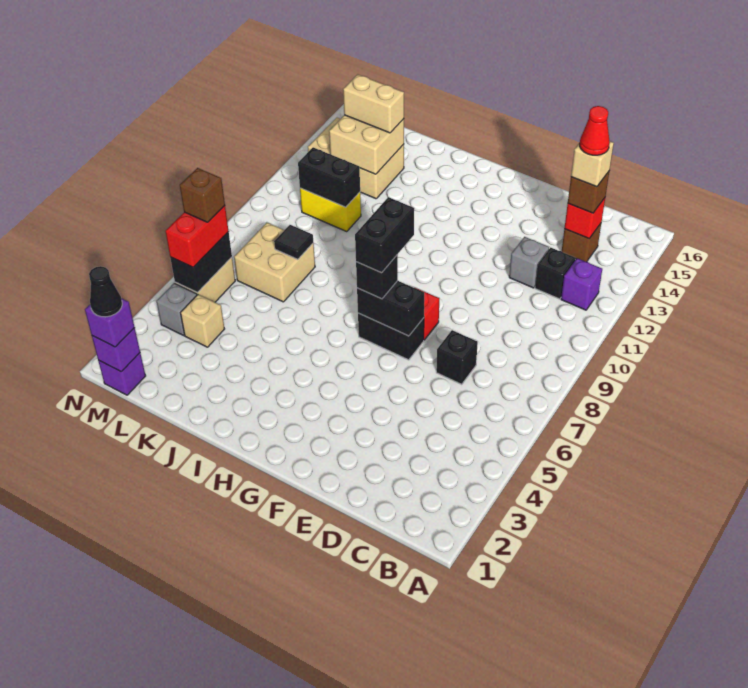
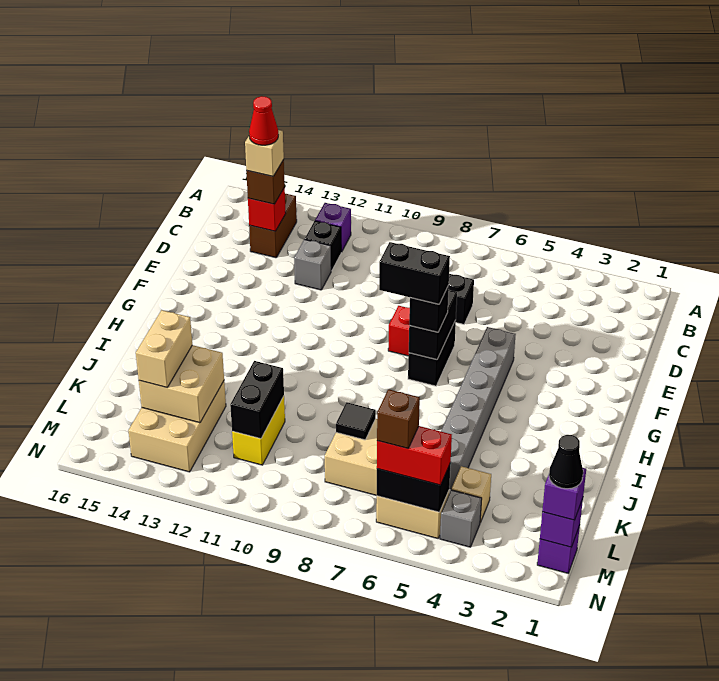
brown 1x1 brick [562,224,601,262] -> brown 1x2 brick [249,194,297,258]
none -> grey 1x6 brick [441,327,516,489]

